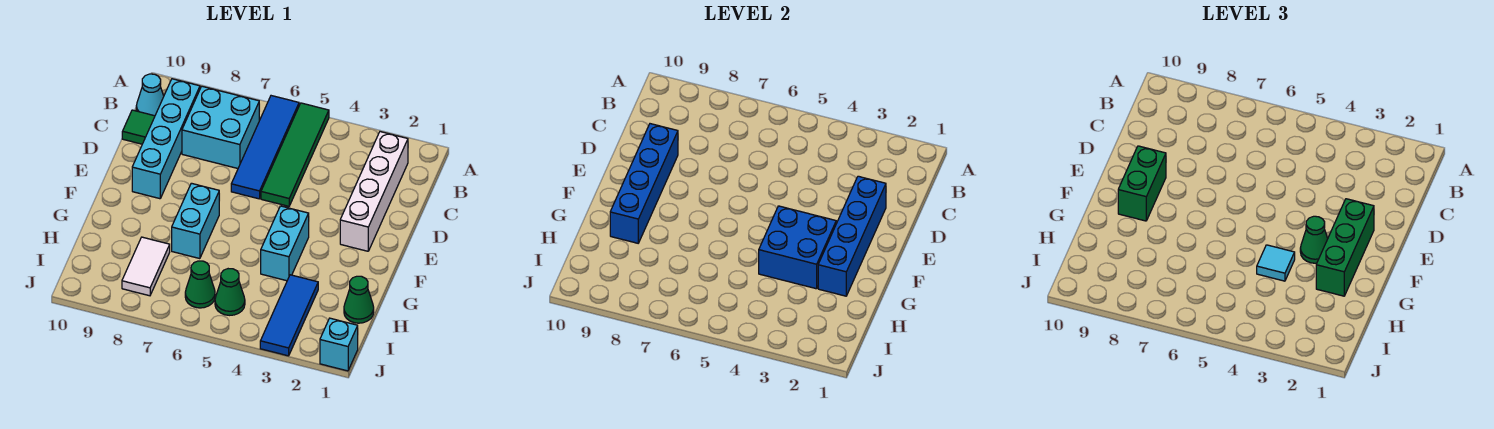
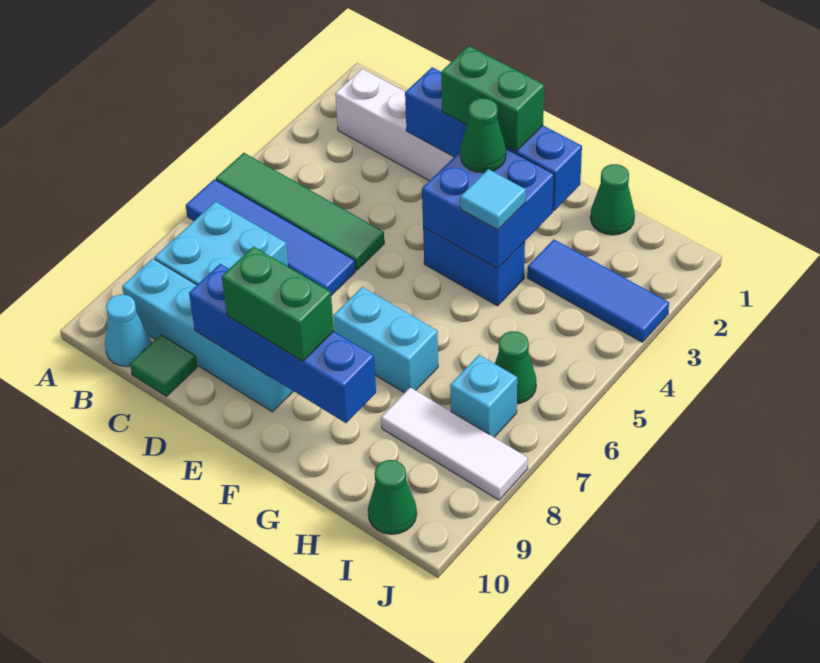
green 1x3 brick [1316,199,1374,296] -> green 1x2 brick [441,46,544,151]
cyan 1x2 brick [261,206,309,281] -> blue 1x2 brick [423,227,525,306]
white 1x2 tile [122,237,170,296] -> white 1x3 tile [381,387,528,500]
green 1x1 cone [215,269,245,315] -> green 1x1 cone moved to [368,460,417,534]
cyan 1x1 brick [320,318,358,371] -> cyan 1x1 brick moved to [450,355,517,437]

